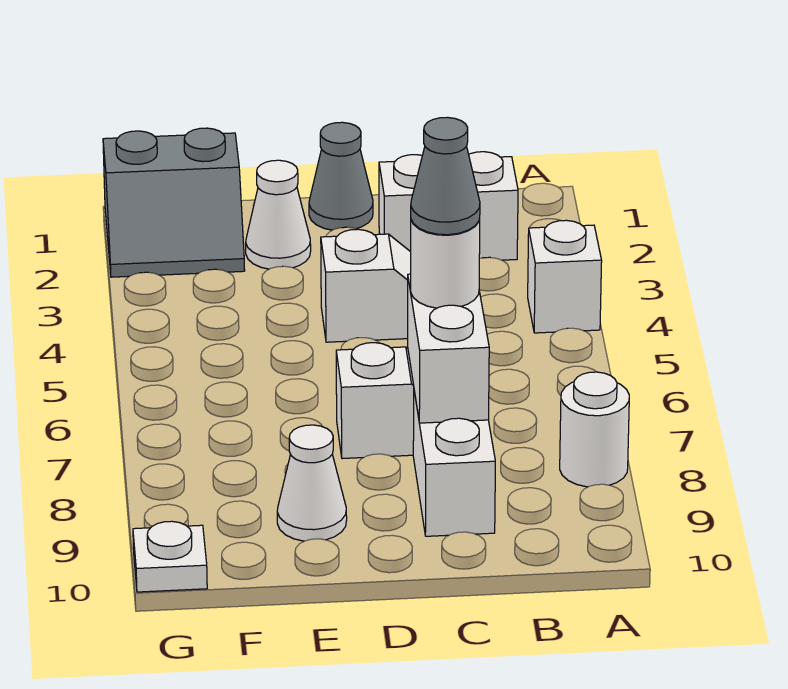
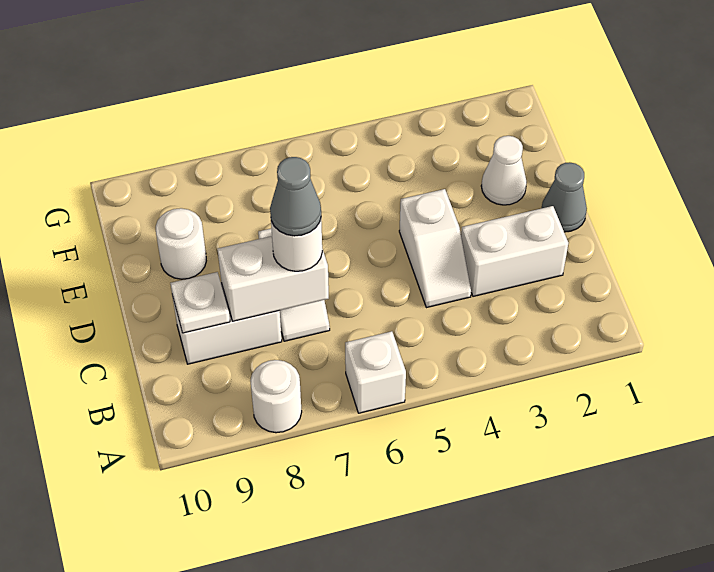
white 1x1 brick [528,220,602,333] -> white 1x1 brick moved to [345,331,406,413]
white 1x2 brick [379,152,518,260] -> white 1x2 brick turned to [461,206,568,296]
white 1x1 cone [277,425,347,541] -> white 1x1 round brick [156,208,206,279]
grey 2x2 slope [103,128,245,277] -> none
white 1x1 plate [133,521,207,592] -> white 1x1 plate moved to [170,272,230,333]

